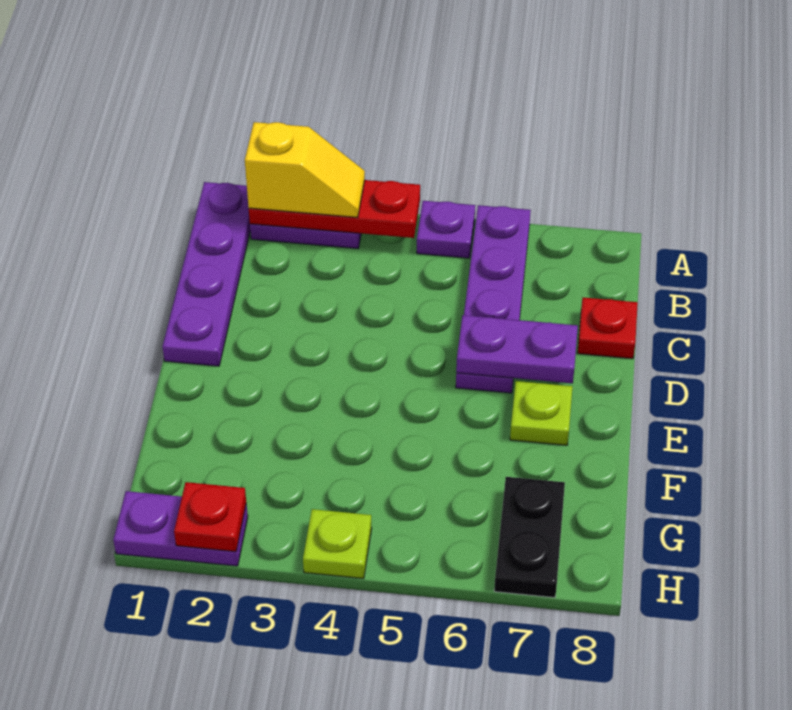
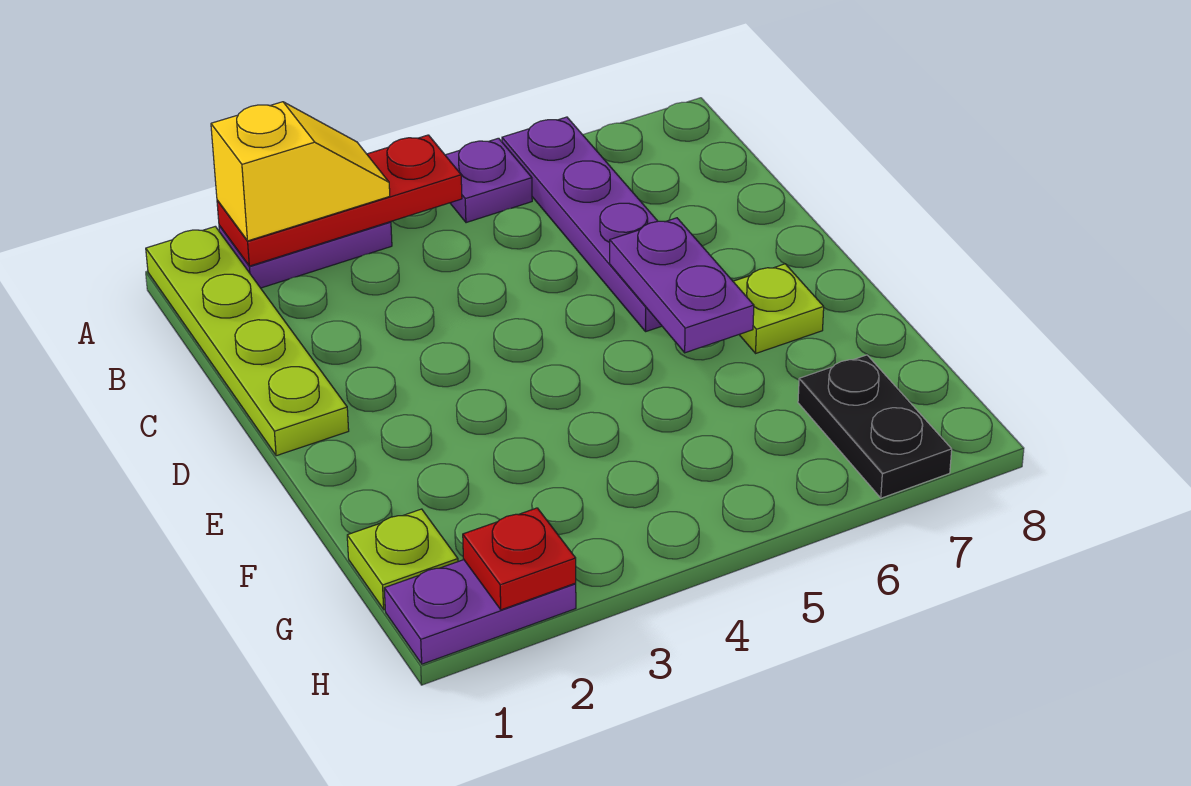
purple 1x4 plate [162,182,250,366] -> lime 1x4 plate [146,226,349,456]
red 1x1 plate [578,297,638,359] -> none
purple 1x2 plate [456,315,578,383] -> purple 1x2 plate turned to [610,218,754,353]
lime 1x1 plate [303,509,372,579] -> lime 1x1 plate moved to [347,509,458,610]

